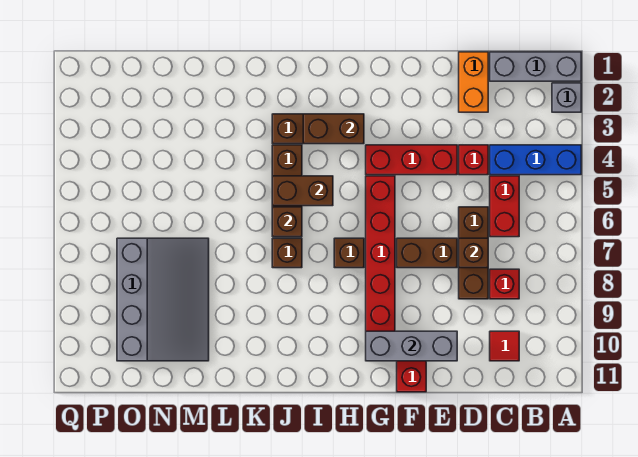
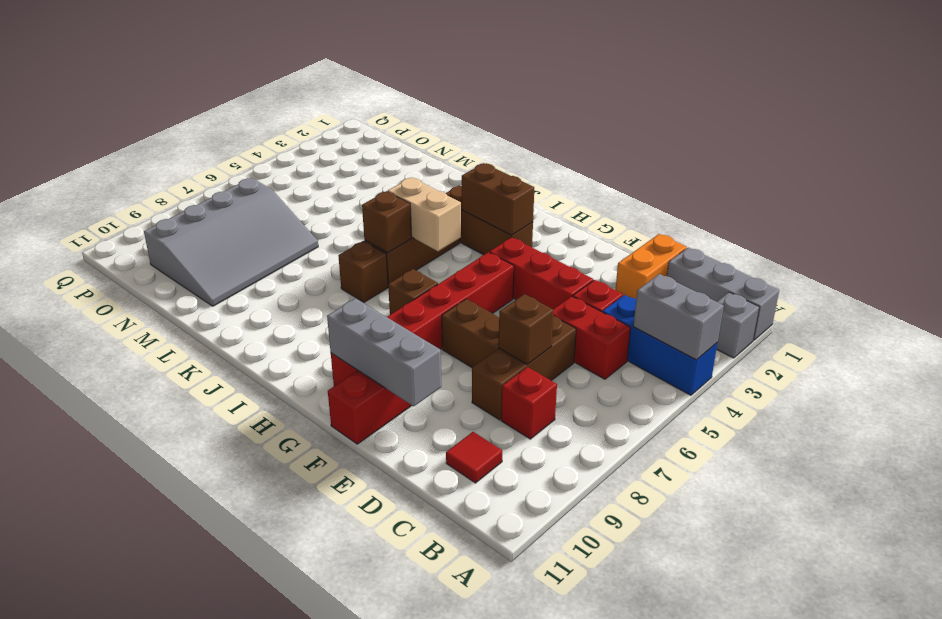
none -> grey 1x2 brick [633,274,724,360]
red 1x2 brick [490,176,519,237] -> red 1x2 brick turned to [553,296,631,379]
brown 1x2 brick [272,176,333,206] -> tan 1x2 brick [388,177,461,251]

